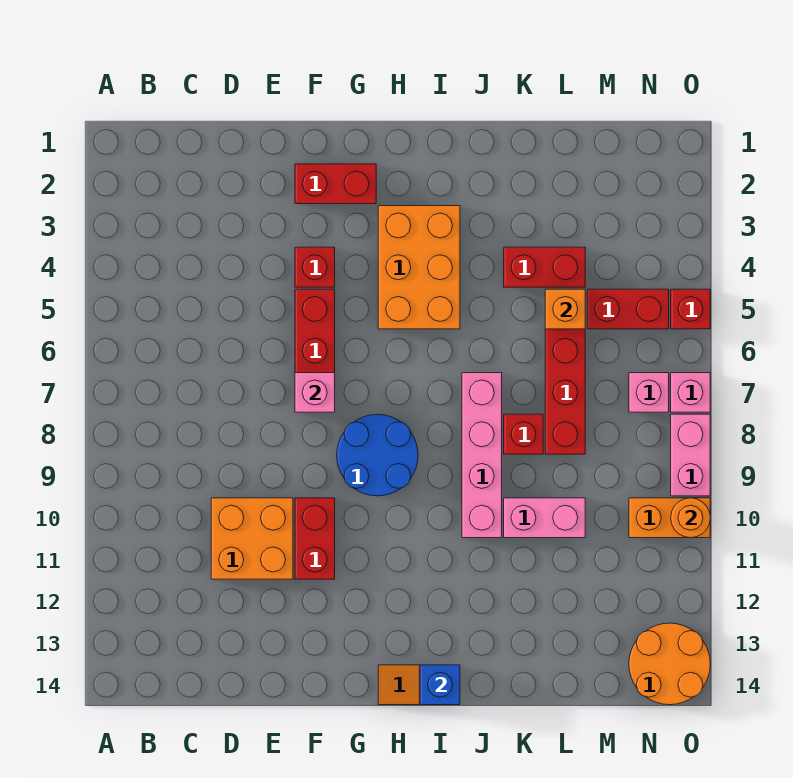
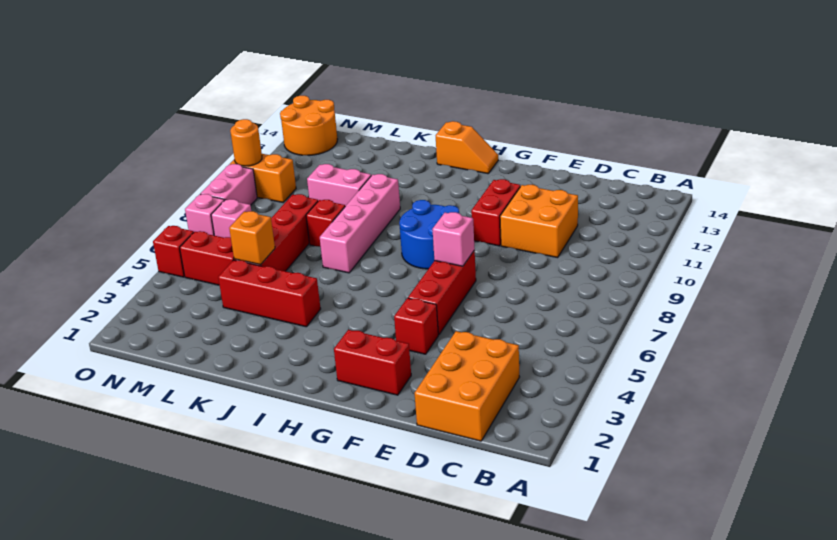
orange 2x3 brick [378,206,460,329] -> orange 2x3 brick moved to [415,331,519,441]
blue 1x1 brick [420,665,460,705] -> none
red 1x2 brick [504,247,585,287] -> red 1x3 brick [218,260,321,327]

